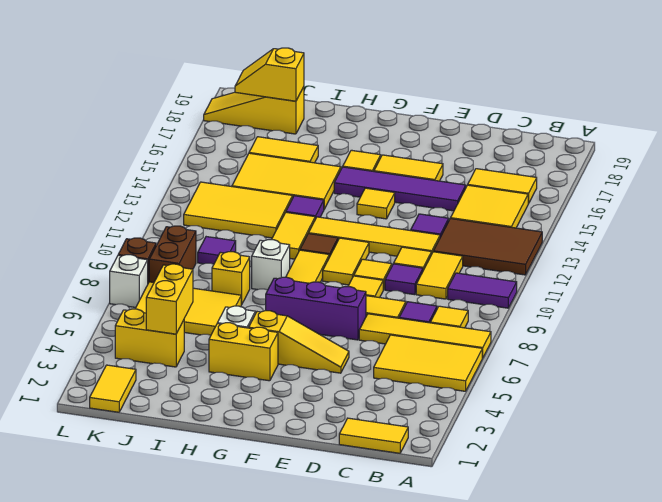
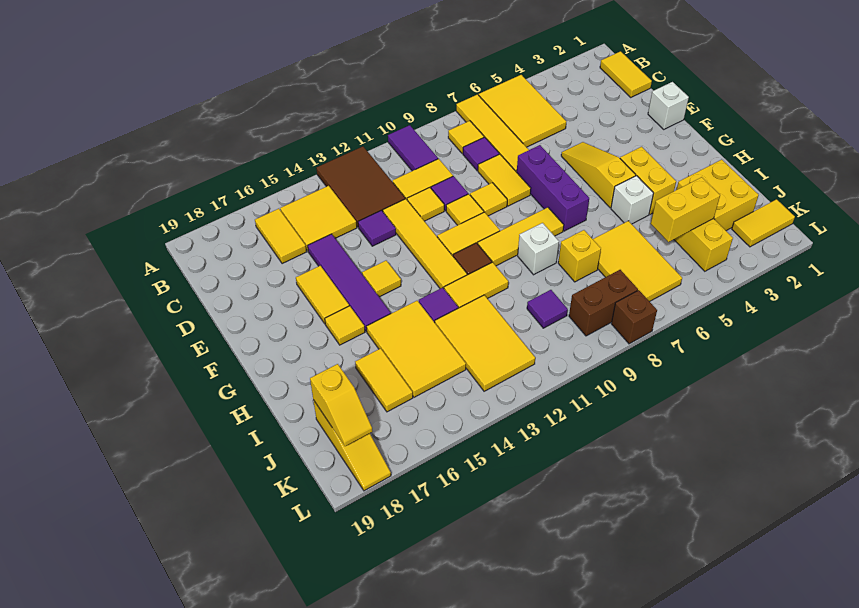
none -> yellow 2x2 brick [677,160,759,231]
white 1x1 brick [110,255,148,307] -> white 1x1 brick moved to [648,82,689,129]

